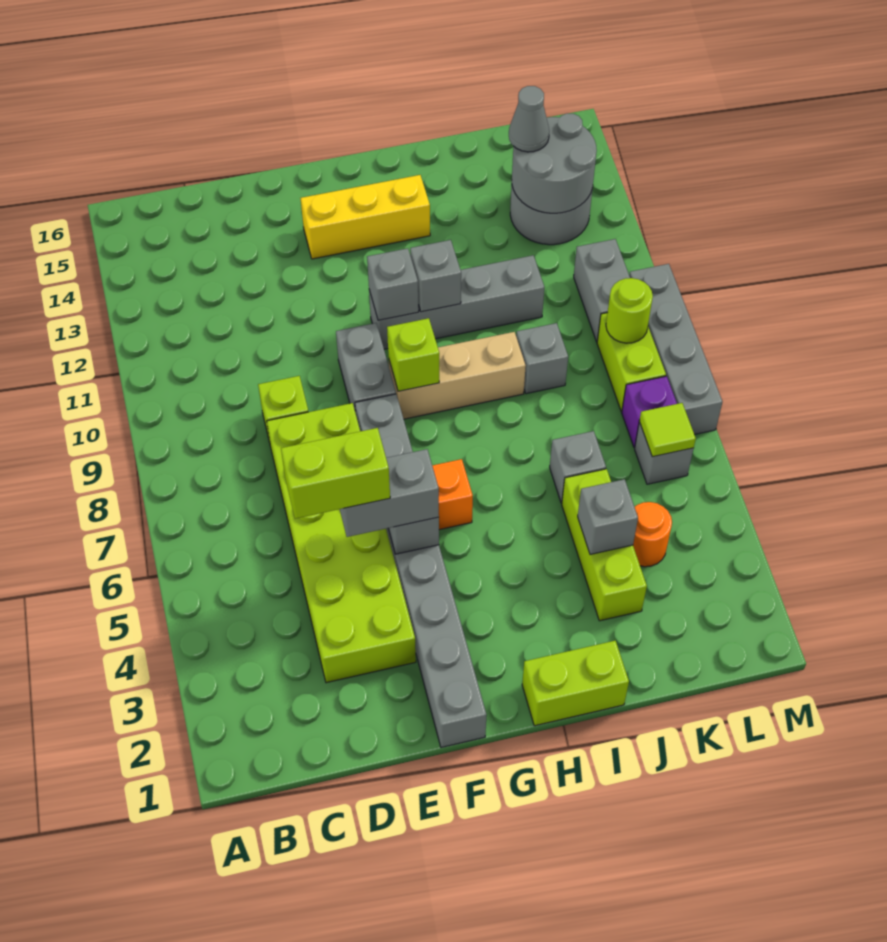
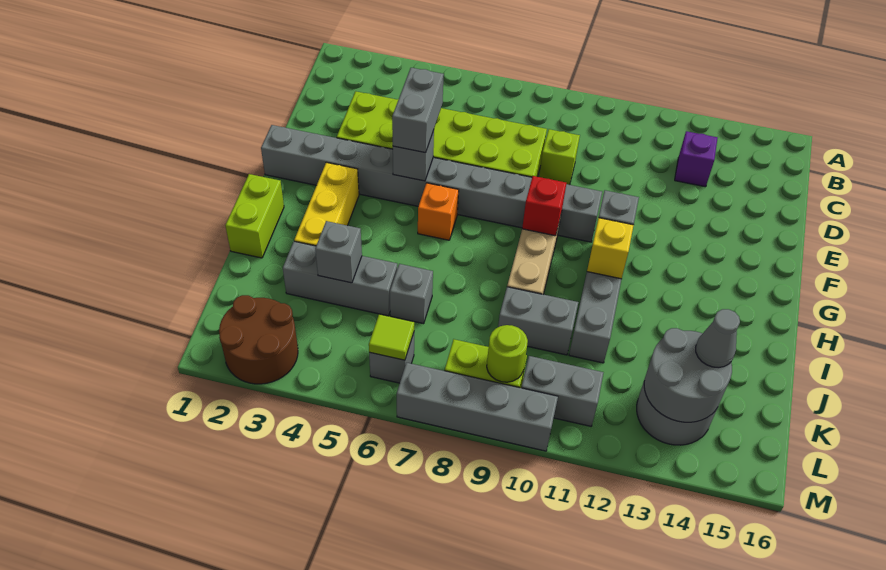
lime 1x2 brick [281,428,390,519] -> none
yellow 1x3 brick [300,175,430,259] -> yellow 1x3 brick moved to [294,162,359,246]
lime 1x1 brick [387,318,439,391] -> red 1x1 brick [522,176,566,236]
grey 1x1 brick [410,240,461,312] -> yellow 1x1 brick [587,218,634,279]
lime 1x3 brick [562,469,647,621] -> grey 1x3 brick [283,241,397,316]
grey 1x1 brick [516,323,568,394] -> grey 1x2 brick [498,287,578,355]
orange 1x1 round brick [633,502,672,567] -> none
none -> brown 2x2 round brick [219,295,298,384]
purple 1x1 brick [622,376,677,448] -> purple 1x1 brick moved to [675,131,718,187]

